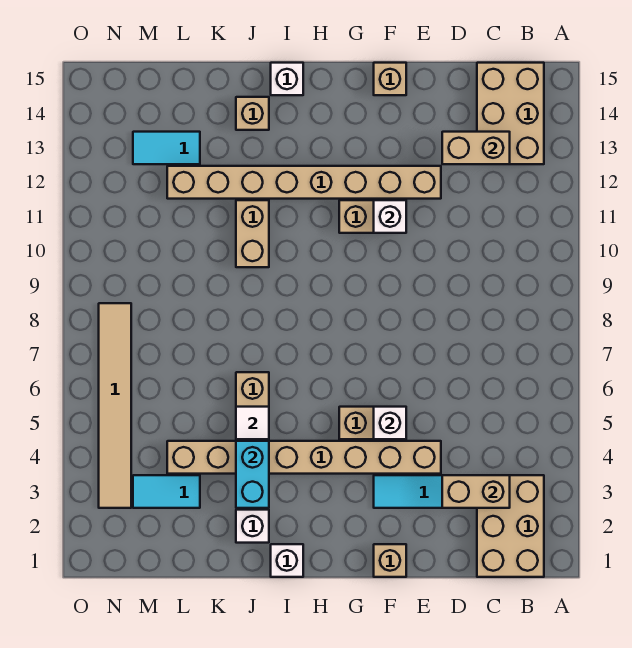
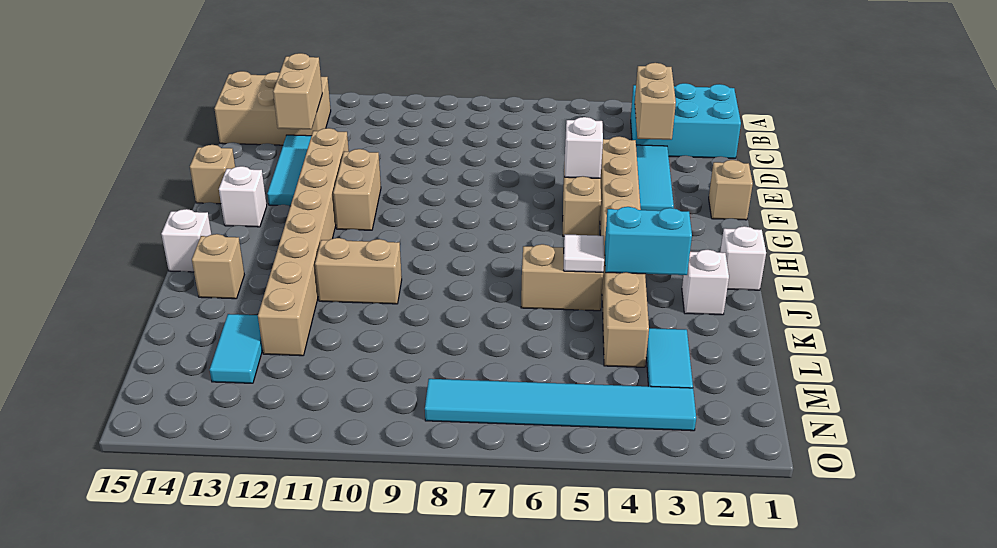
tan 2x3 brick [477,475,544,577] -> cyan 2x3 brick [631,83,741,158]
none -> cyan 1x3 tile [267,135,311,206]
white 1x1 brick [374,200,406,233] -> white 1x1 brick moved to [219,166,267,227]
tan 1x6 tile [99,303,131,508] -> cyan 1x6 tile [425,379,696,431]

